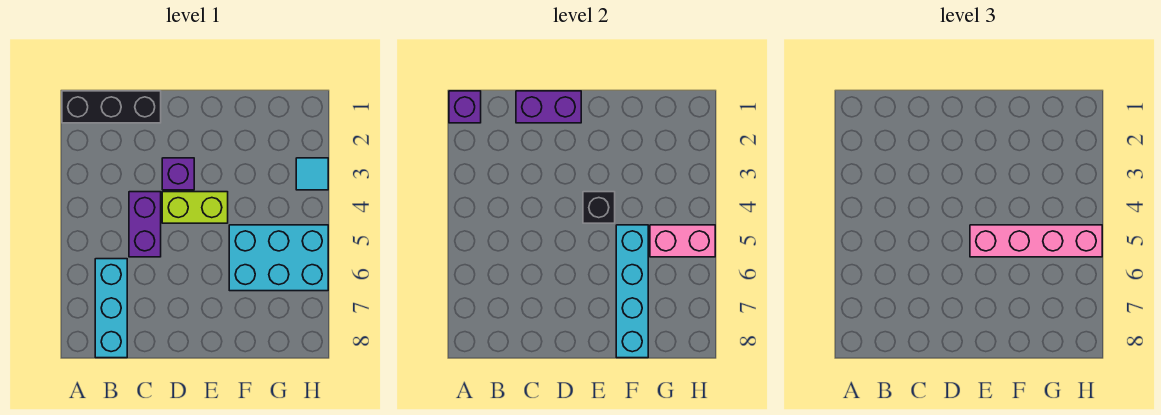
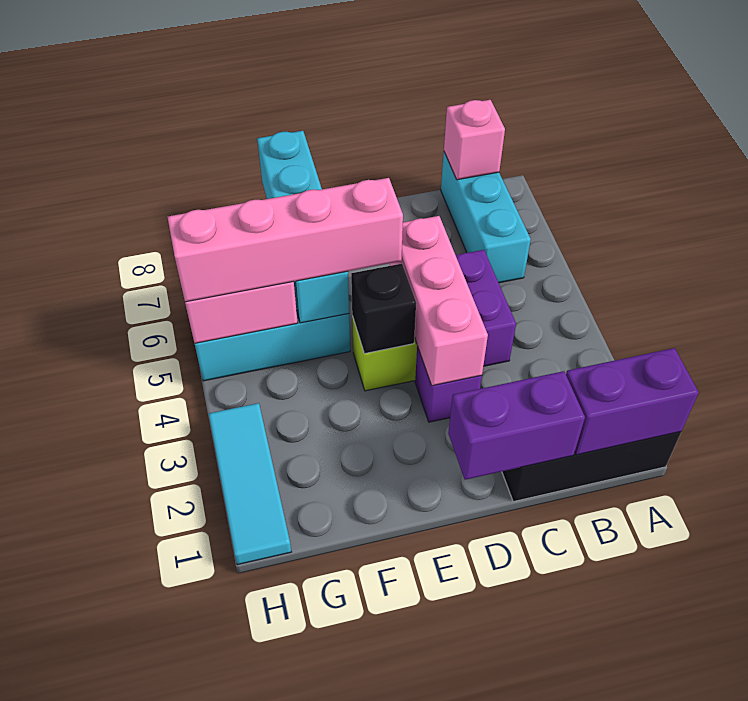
purple 1x1 brick [449,91,481,123] -> purple 1x2 brick [566,348,699,455]
none -> pink 1x1 brick [444,100,505,180]
none -> pink 1x3 brick [390,216,488,386]
cyan 1x1 tile [296,158,328,190] -> cyan 1x3 tile [209,403,291,565]

